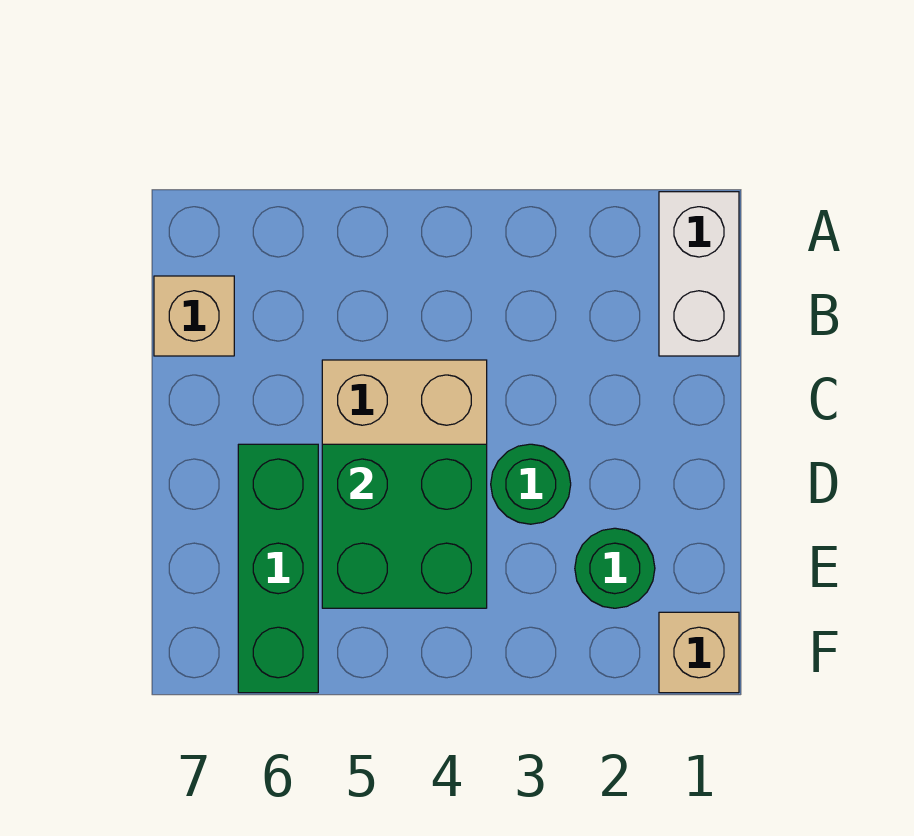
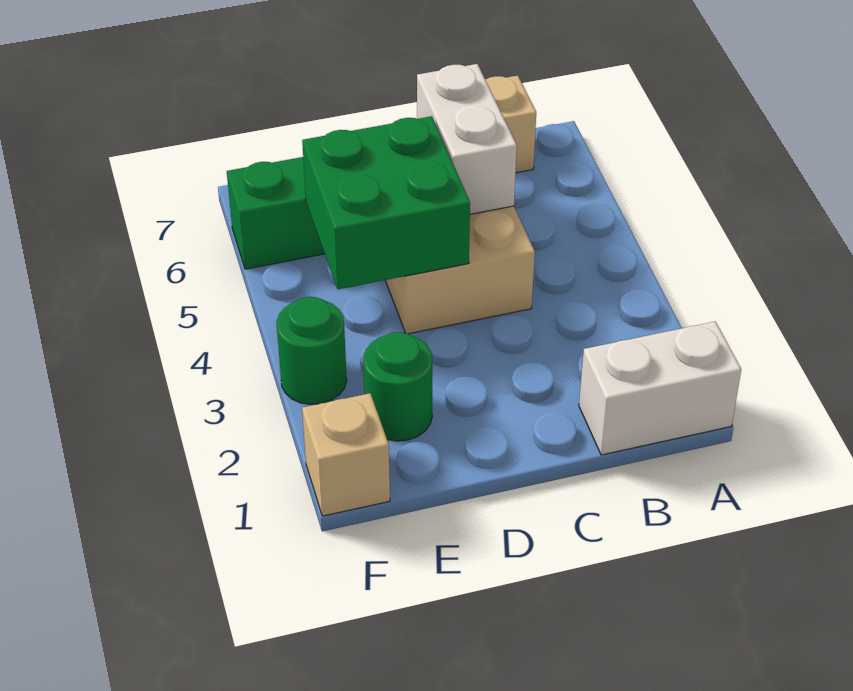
none -> white 1x2 brick [417,64,517,214]
green 1x1 round brick [491,444,571,524] -> green 1x1 round brick moved to [276,297,347,404]

